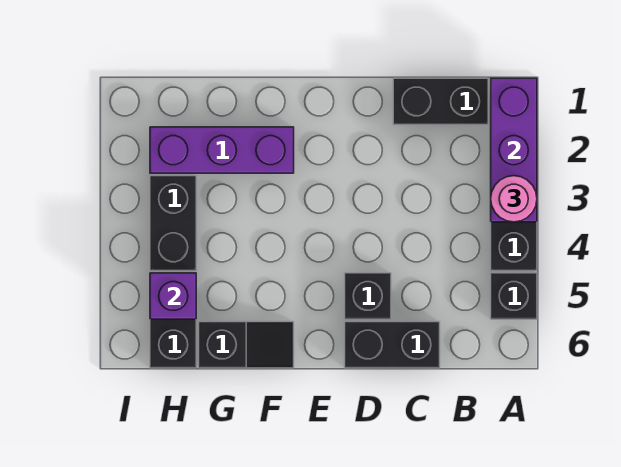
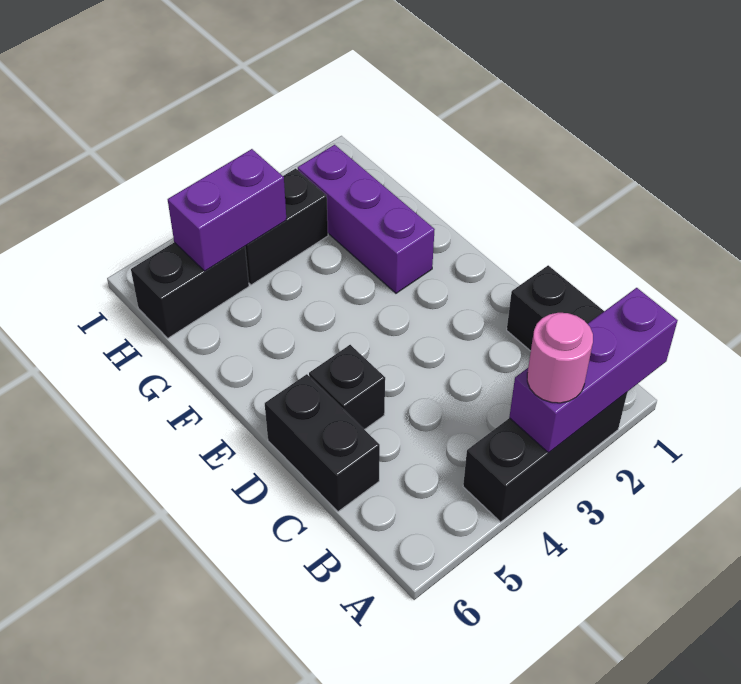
black 1x1 brick [491,273,537,319] -> none
black 1x2 slope [199,322,294,368] -> none
purple 1x1 brick [150,273,196,319] -> purple 1x2 brick [168,149,286,271]

